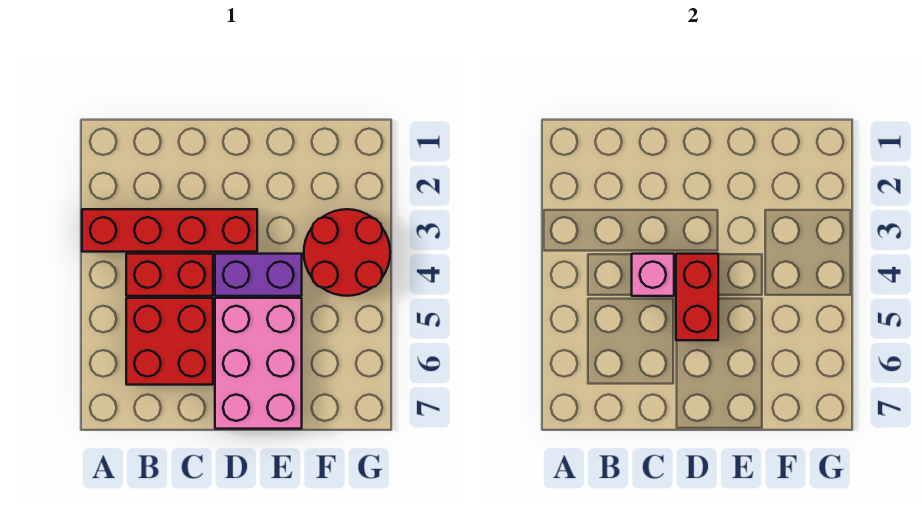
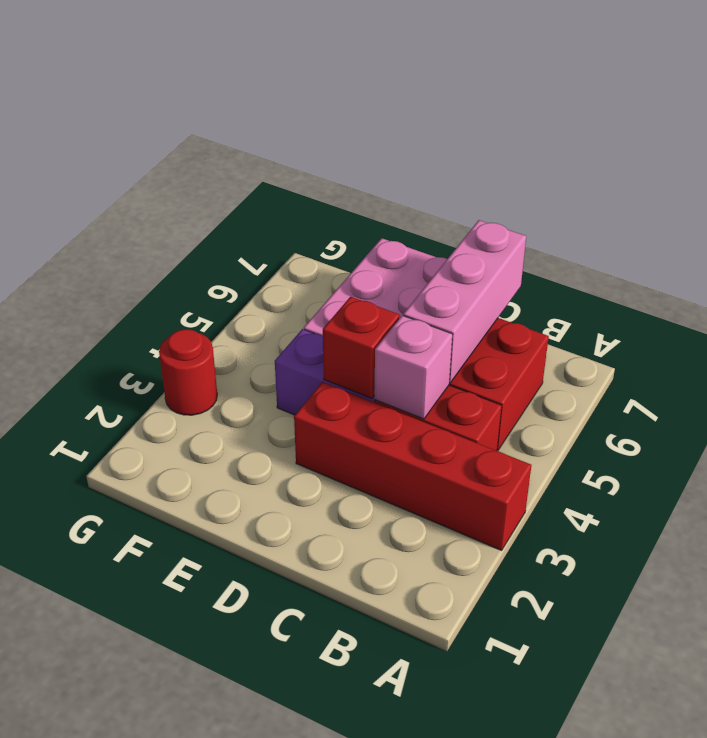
none -> pink 1x3 brick [403,220,526,383]
red 1x2 brick [676,254,718,340] -> red 1x1 brick [323,297,400,398]
red 2x2 round brick [304,209,390,296] -> red 1x1 round brick [159,329,217,415]

